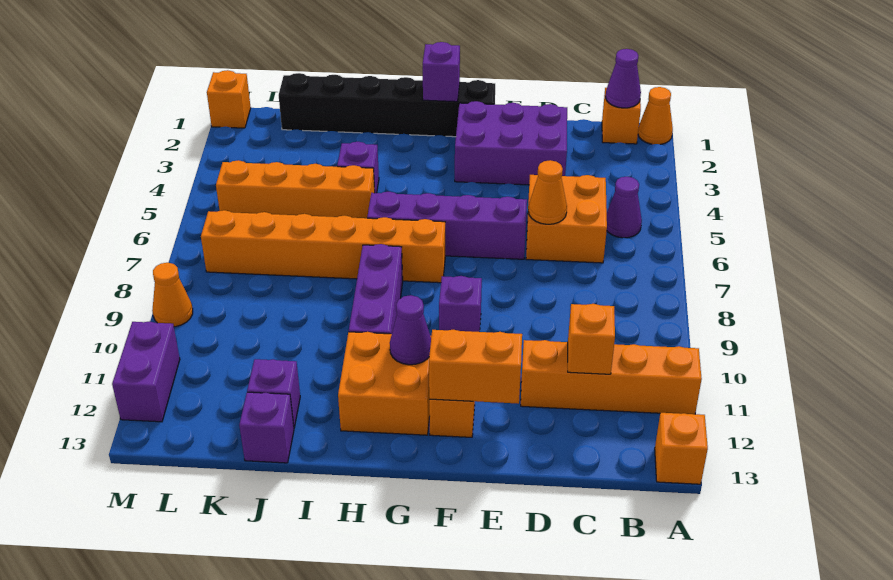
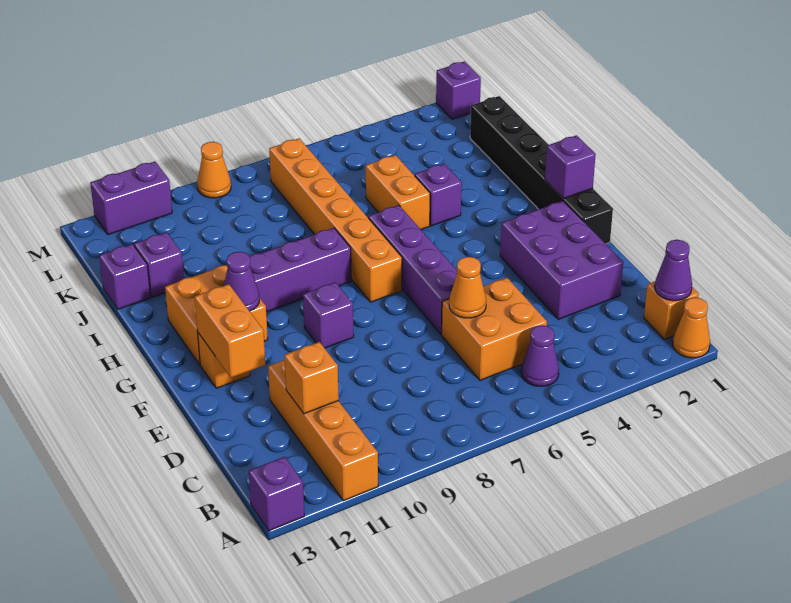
orange 1x1 brick [655,413,708,484] -> purple 1x1 brick [249,457,304,531]
orange 1x4 brick [216,160,375,218] -> orange 1x2 brick [366,155,430,229]
orange 1x1 brick [207,70,251,128] -> purple 1x1 brick [436,61,481,120]

